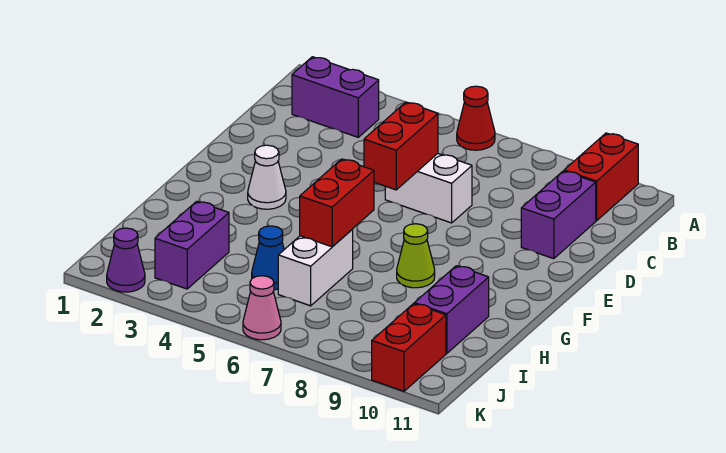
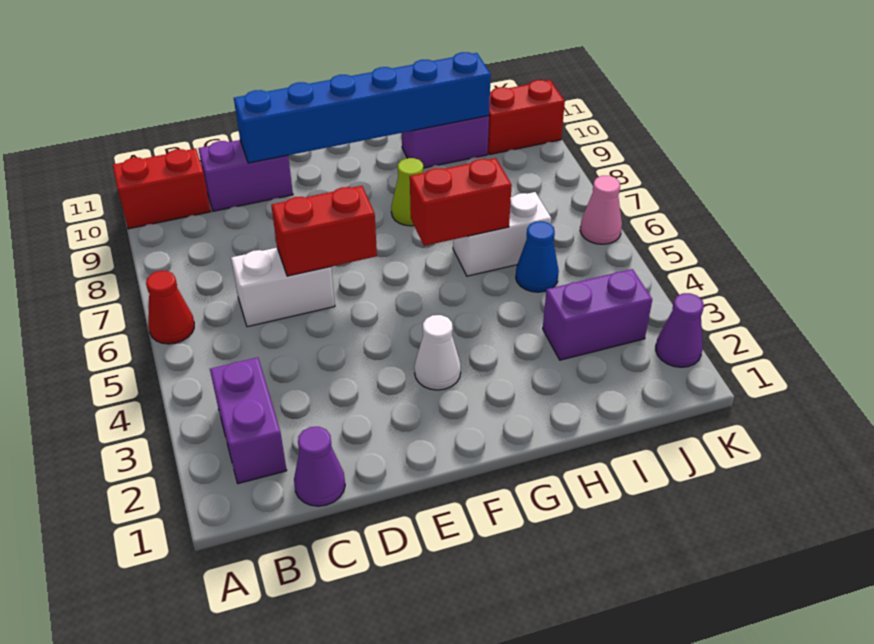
none -> purple 1x1 cone [294,427,345,506]
white 1x2 brick [385,154,472,223] -> white 1x2 brick turned to [231,248,335,327]
none -> blue 1x6 brick [234,52,491,163]

